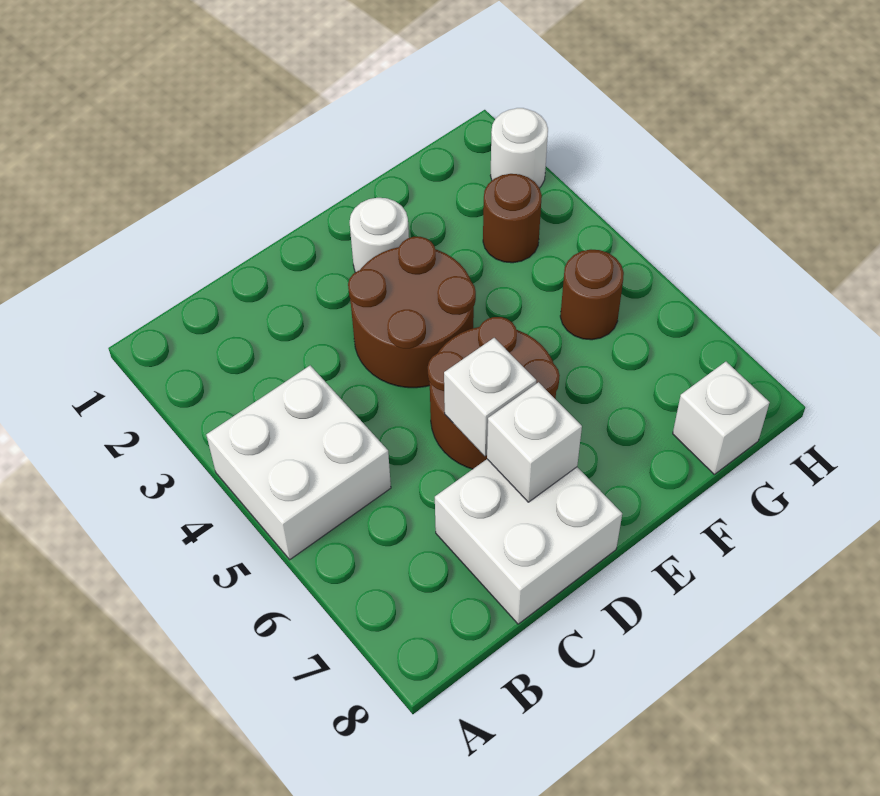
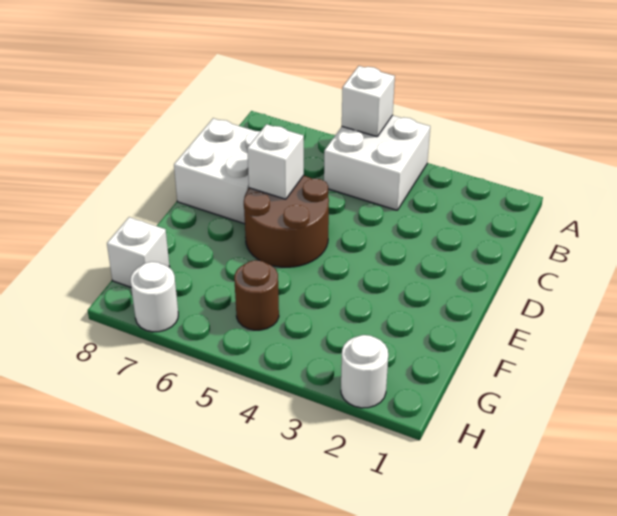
brown 2x2 round brick [348,237,476,388] -> none
white 1x1 brick [487,382,582,502] -> white 1x1 brick moved to [342,66,395,137]
white 1x1 round brick [350,198,409,272] -> white 1x1 round brick moved to [131,262,178,332]
brown 1x1 round brick [483,174,542,263] -> none

